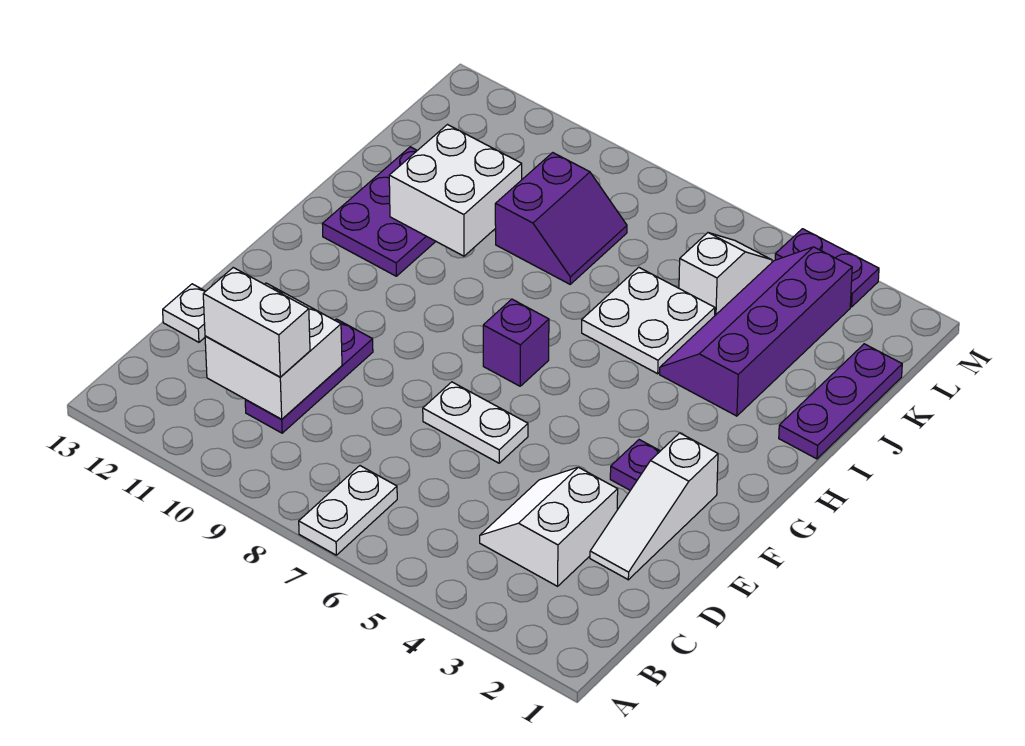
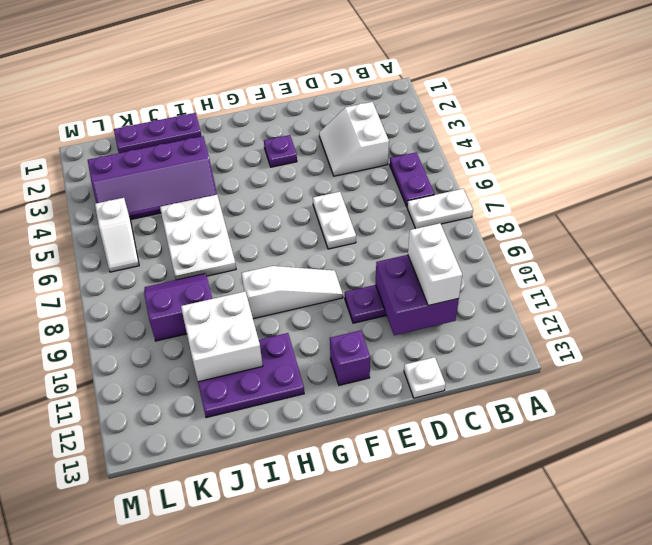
white 2x2 slope [480,467,618,586] -> white 2x2 slope turned to [319,102,389,176]
white 2x2 brick [205,283,342,419] -> purple 2x2 brick [376,255,459,335]
white 1x3 slope [590,433,718,580] -> white 1x3 slope moved to [242,266,343,319]
purple 1x1 brick [483,299,549,386] -> purple 1x1 brick moved to [330,330,370,385]
white 2x2 plate [582,267,715,374] -> white 2x3 plate [160,195,236,280]
white 1x2 slope [679,233,772,315] -> white 1x2 slope turned to [95,198,139,272]
purple 1x2 plate [775,229,879,307] -> purple 1x2 plate moved to [390,153,434,206]

